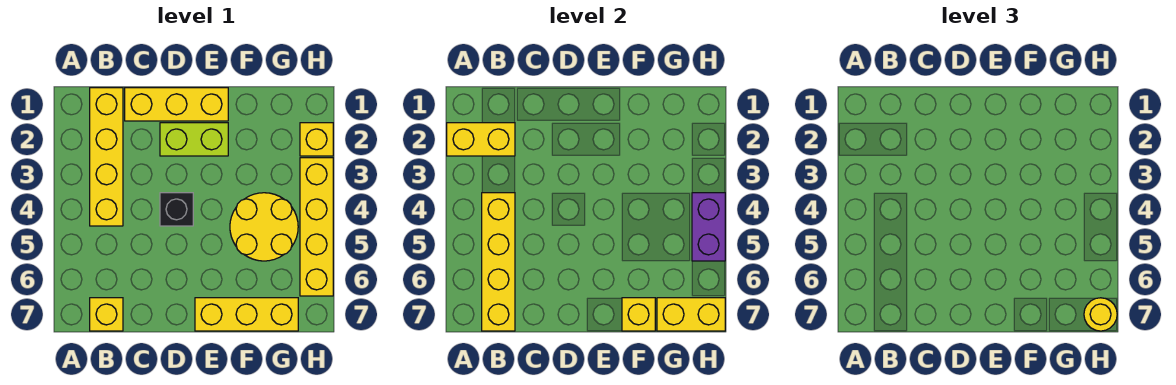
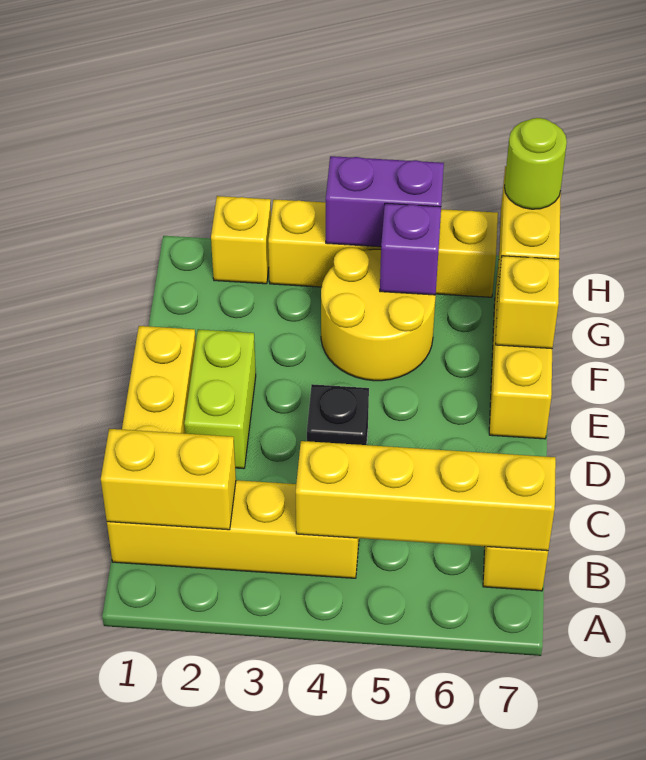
yellow 1x2 brick [447,123,515,156] -> yellow 1x2 brick turned to [101,429,236,530]
none -> purple 1x1 brick [380,203,441,295]
yellow 1x1 round brick [1084,298,1117,331] -> lime 1x1 round brick [504,118,567,209]

